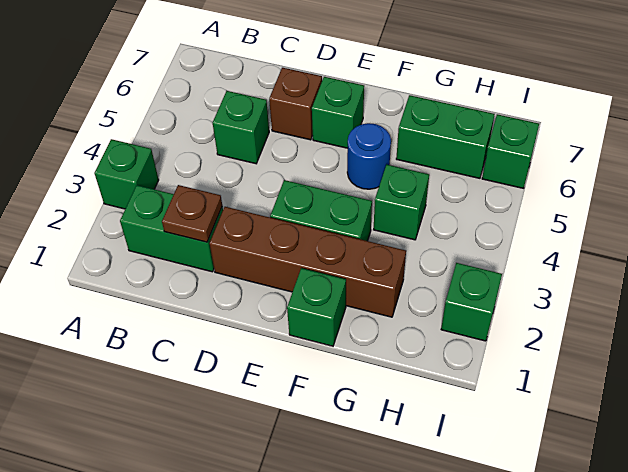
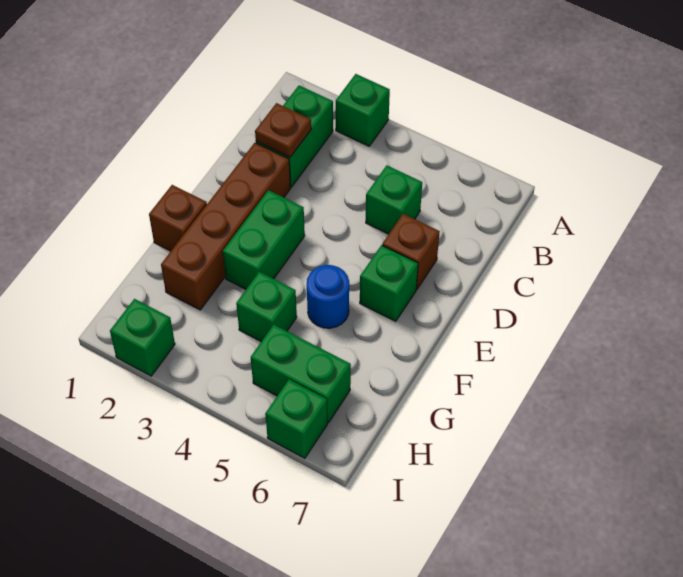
green 1x1 brick [287,268,346,346] -> brown 1x1 brick [149,185,207,251]
green 1x2 brick [396,95,495,178] -> green 1x2 brick turned to [251,325,351,423]

